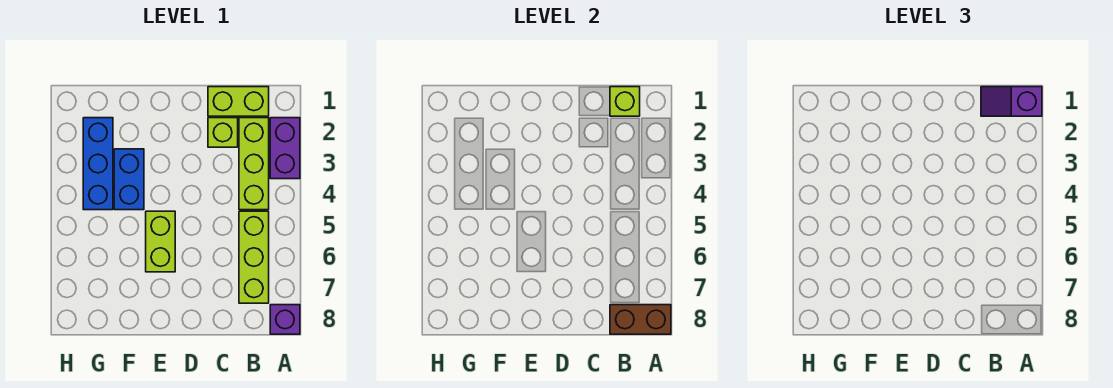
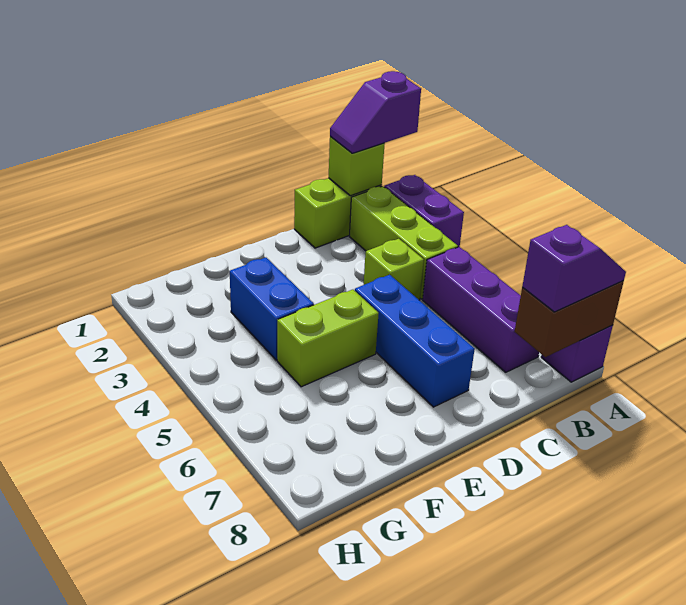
none -> purple 1x2 slope [522,225,626,312]
lime 1x3 brick [239,211,269,303] -> purple 1x3 brick [423,247,539,372]
lime 1x1 brick [208,118,238,147] -> lime 1x1 brick moved to [364,239,424,300]
lime 1x2 brick [146,211,175,272] -> lime 1x2 brick turned to [277,290,379,387]
blue 1x3 brick [83,118,113,210] -> blue 1x3 brick moved to [355,275,475,407]

